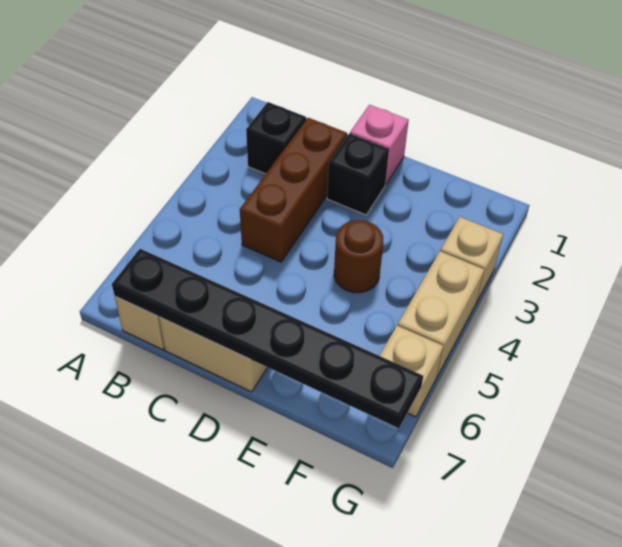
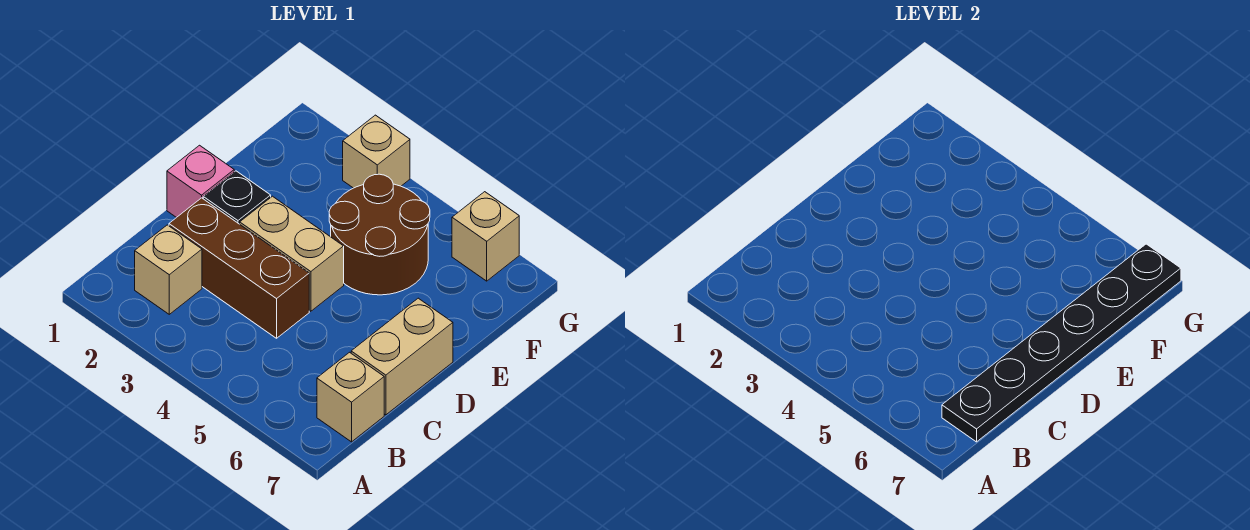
black 1x1 brick [246,102,306,174] -> tan 1x1 brick [135,225,202,314]
brown 1x1 round brick [334,220,383,293] -> brown 2x2 round brick [329,174,430,295]
tan 1x2 brick [398,251,484,376] -> tan 1x2 brick moved to [240,196,344,311]

